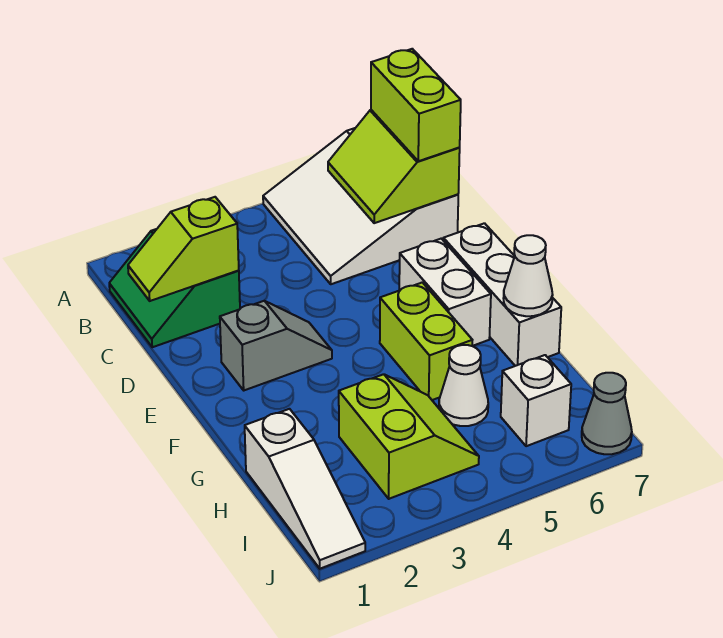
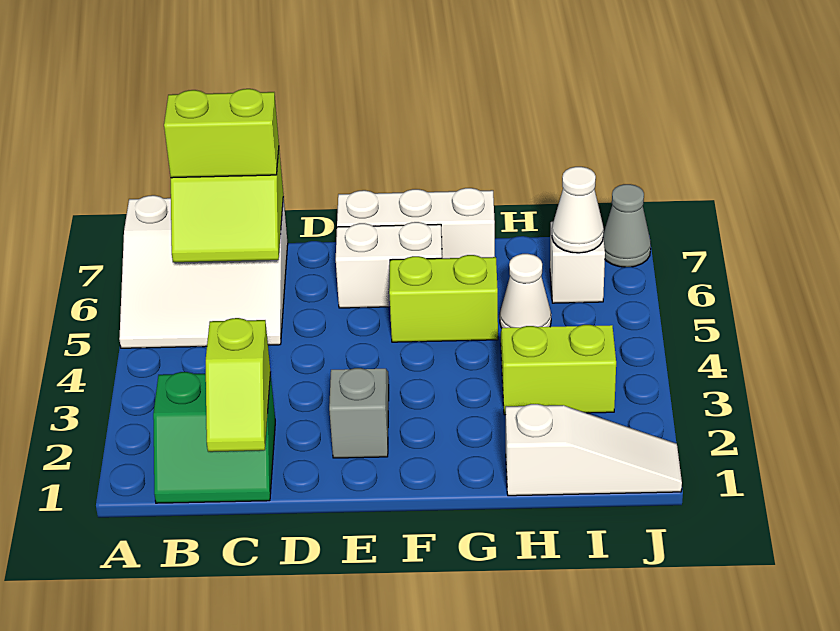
white 1x1 cone [503,235,553,316] -> white 1x1 cone moved to [552,167,604,253]

